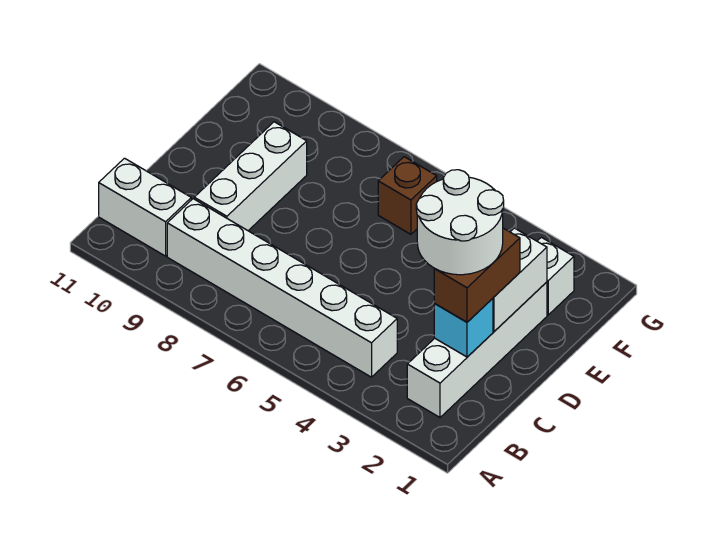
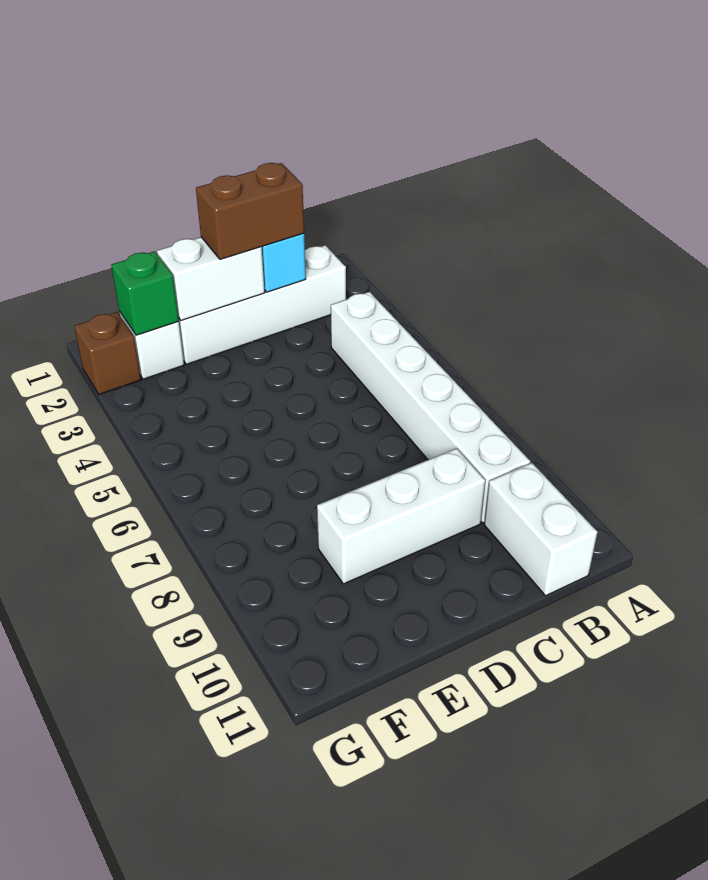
white 2x2 round brick [416,170,504,275] -> none
none -> green 1x1 brick [112,251,179,335]
brown 1x1 brick [378,157,437,234] -> brown 1x1 brick moved to [74,312,141,394]

